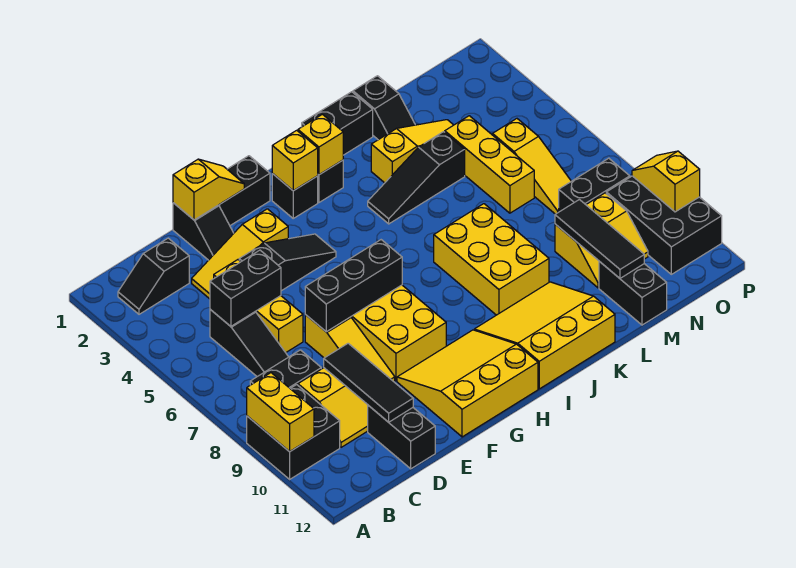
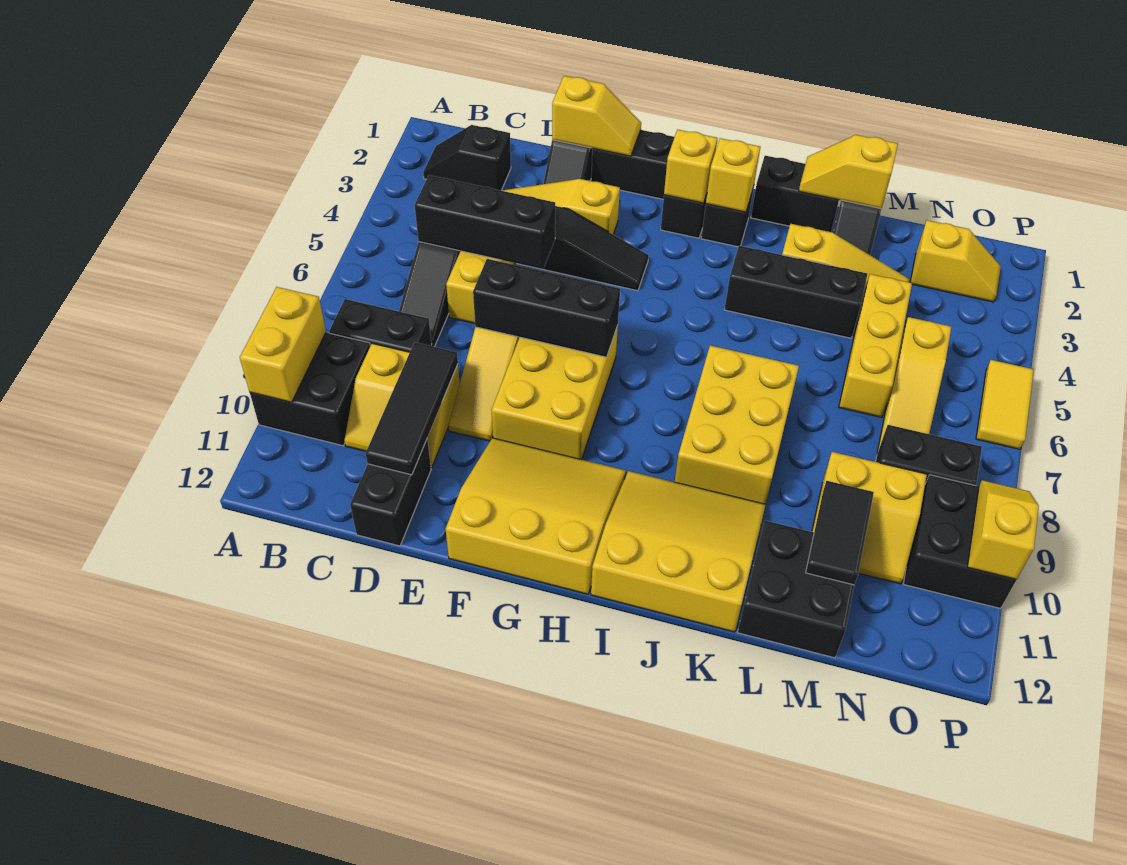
black 1x2 brick [210,250,281,326] -> black 1x3 brick [415,175,555,269]
black 1x3 slope [368,132,465,224] -> black 1x3 brick [724,246,867,338]
none -> yellow 1x2 slope [799,135,898,209]
black 1x3 tile [555,200,644,278] -> black 1x2 tile [806,481,874,585]
black 1x2 brick [599,261,667,325] -> black 2x2 brick [737,521,854,658]
none -> yellow 1x2 slope [910,220,1001,302]
black 2x3 brick [606,176,722,274] -> black 2x2 brick [904,475,1016,608]
none -> yellow 1x2 tile [976,360,1034,449]

